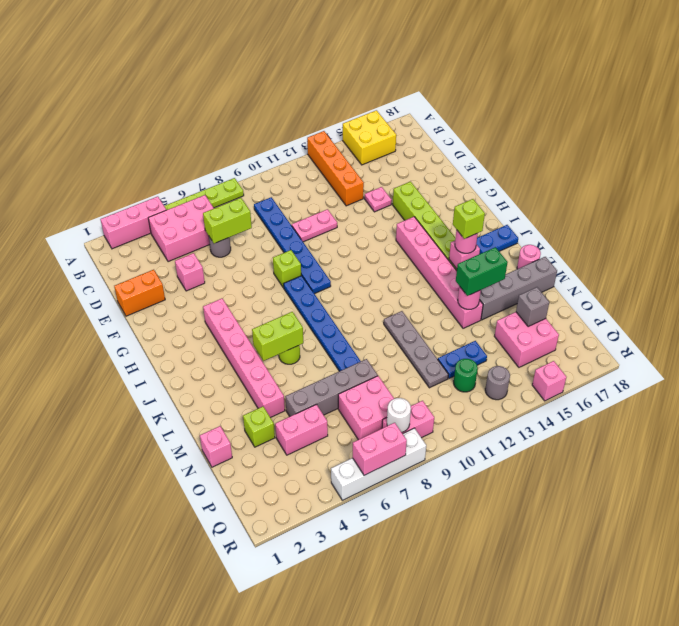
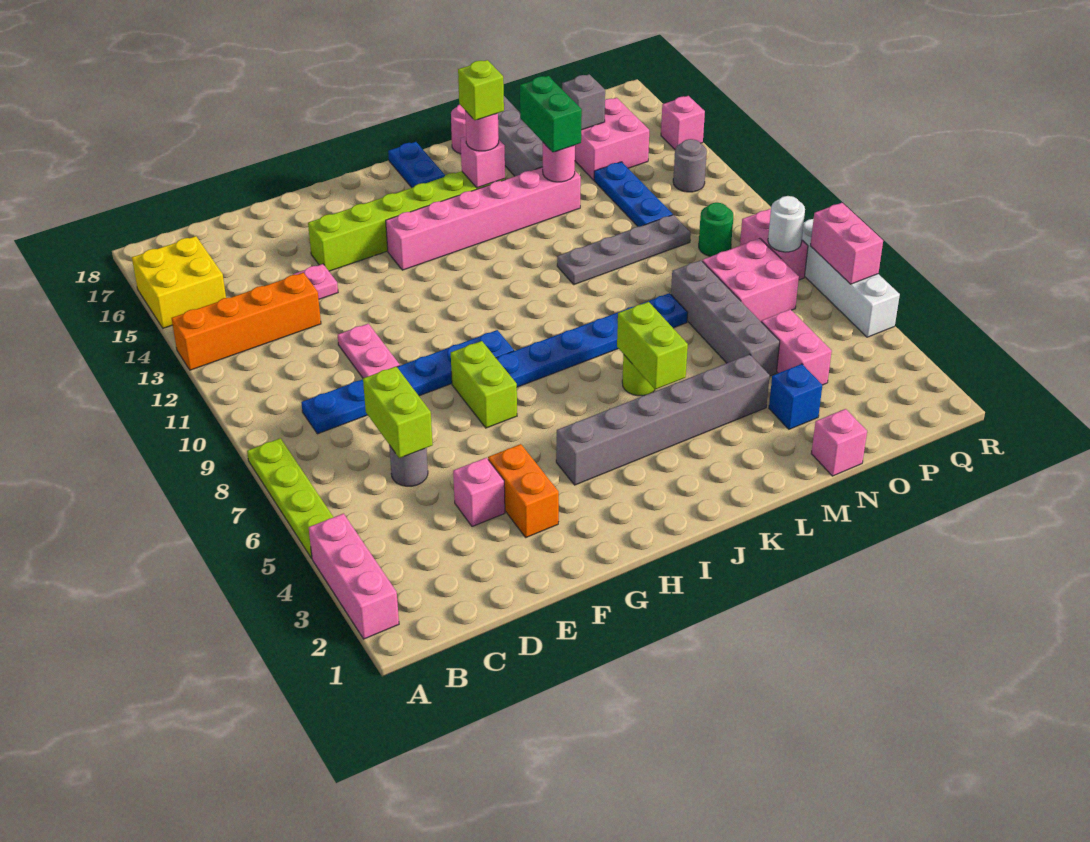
pink 2x3 brick [148,195,214,262] -> none
orange 1x2 brick [114,270,165,316] -> orange 1x2 brick moved to [488,444,559,537]
lime 1x1 brick [273,250,301,287] -> lime 1x2 brick [451,341,517,428]
pink 1x6 brick [203,298,285,418] -> grey 1x6 brick [556,354,770,485]
lime 1x1 brick [243,407,275,447] -> blue 1x1 brick [769,364,822,429]
blue 1x2 plate [438,341,487,378] -> blue 1x3 plate [594,162,673,227]
green 1x1 round brick [454,359,478,392] -> green 1x1 round brick moved to [699,203,733,256]

